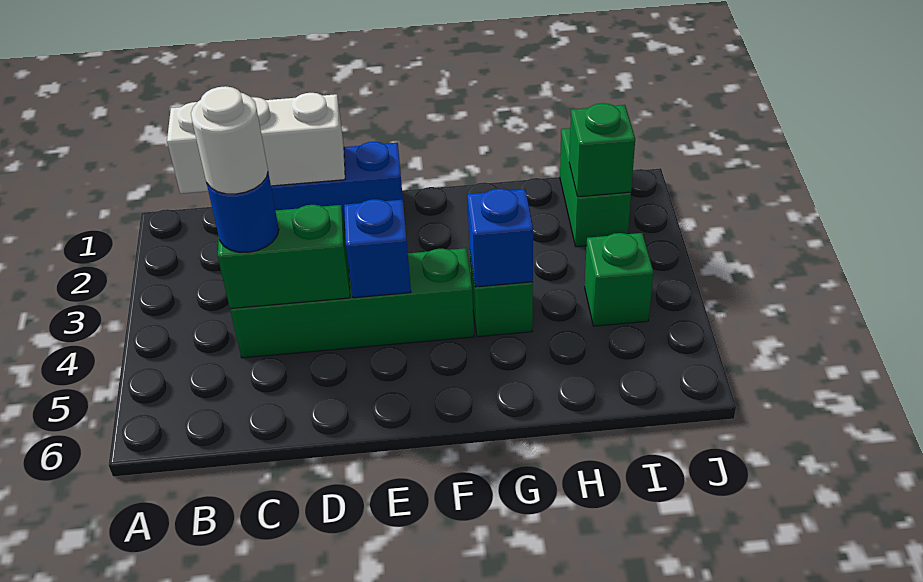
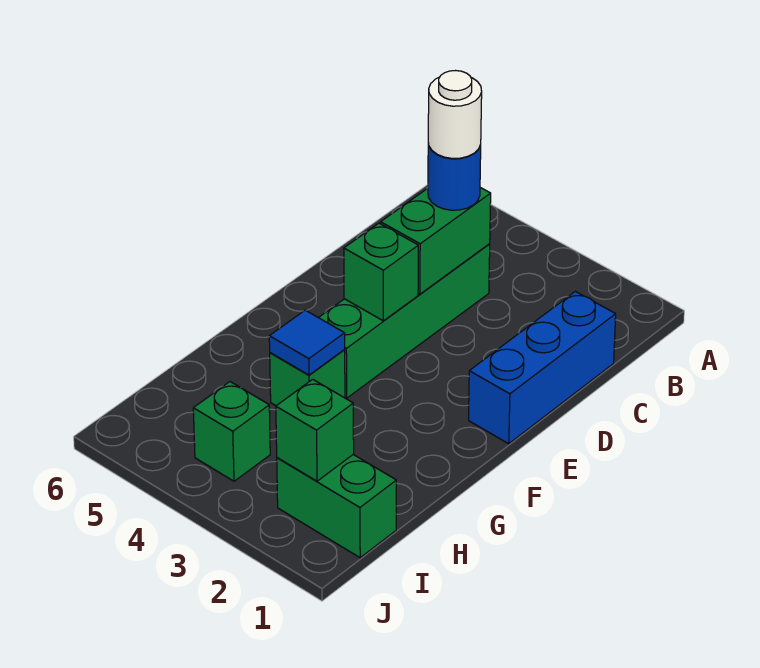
white 1x3 brick [167,93,345,194] -> none
blue 1x1 brick [344,199,411,298] -> green 1x1 brick [344,223,418,321]
blue 1x1 brick [467,189,533,287] -> blue 1x1 tile [269,310,345,375]

